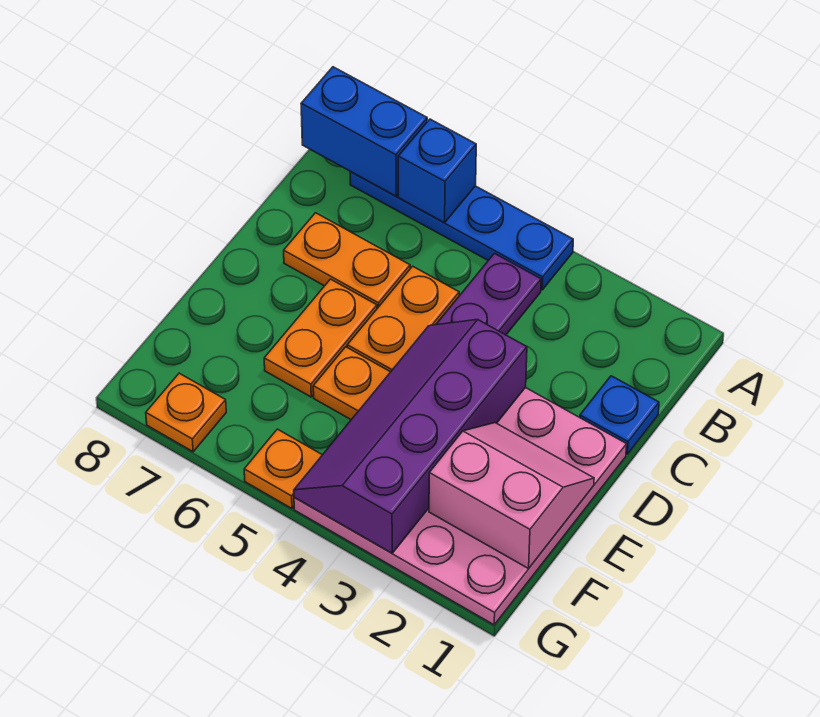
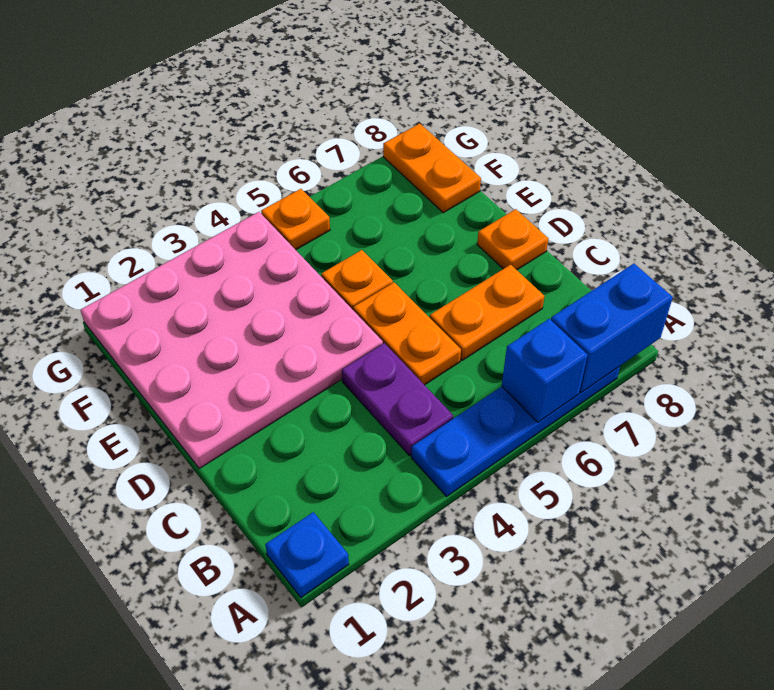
blue 1x1 plate [580,376,659,454] -> blue 1x1 plate moved to [265,512,349,597]
purple 2x4 slope [294,320,527,553] -> none
orange 1x2 plate [264,279,377,397] -> orange 1x2 plate moved to [383,124,481,213]
pink 2x2 slope [429,423,594,569] -> none
orange 1x1 plate [146,373,226,452] -> orange 1x1 plate moved to [477,209,548,270]

